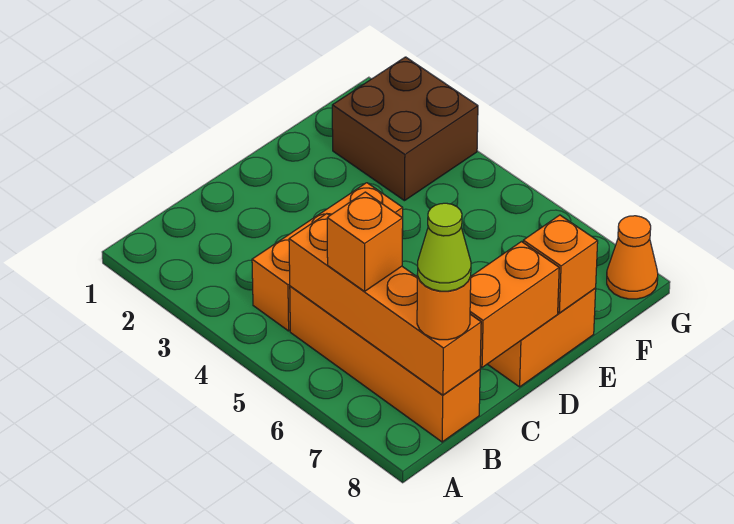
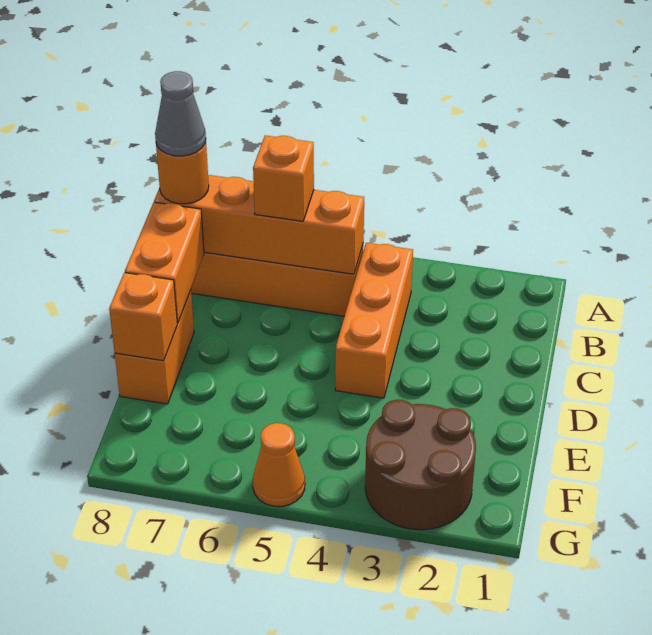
lime 1x1 cone [418,203,471,291] -> grey 1x1 cone [155,71,206,156]
brown 2x2 brick [332,57,478,201] -> brown 2x2 round brick [365,400,476,530]
orange 1x1 cone [607,216,658,299] -> orange 1x1 cone moved to [253,423,305,506]

